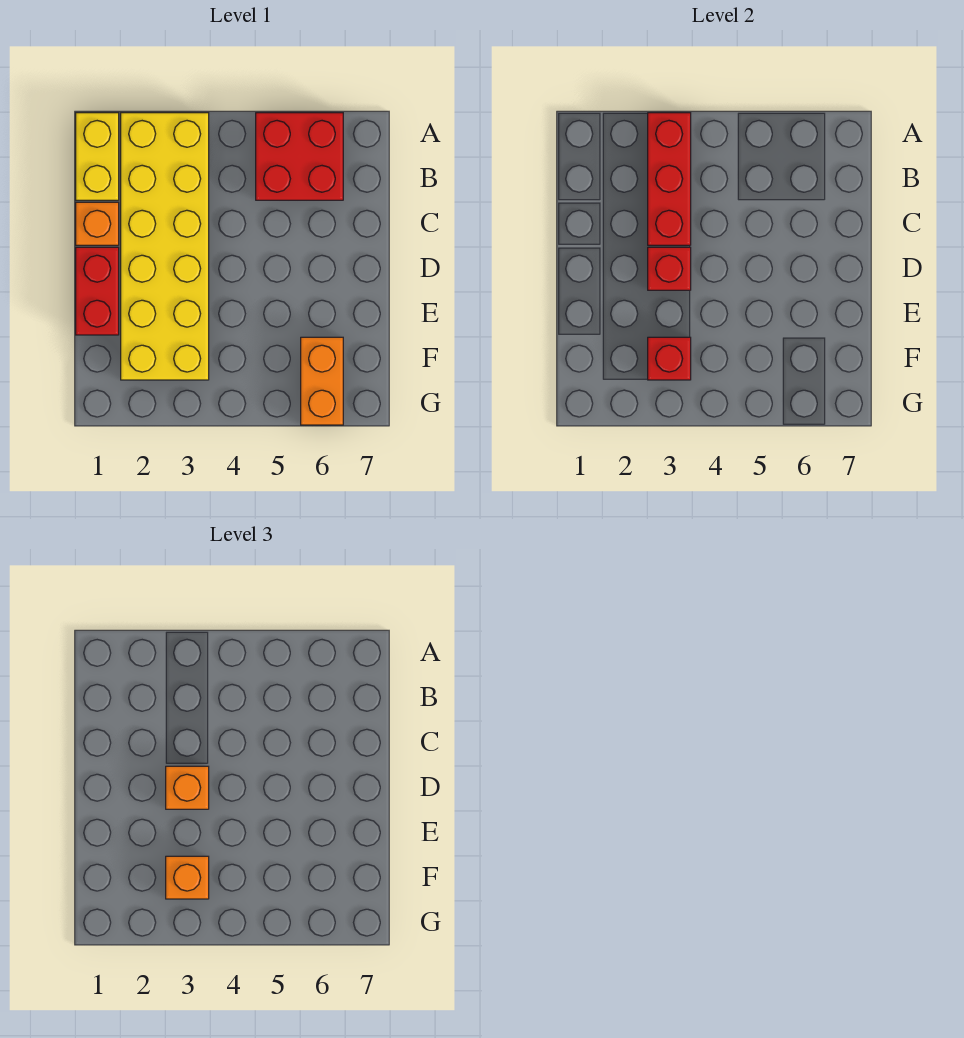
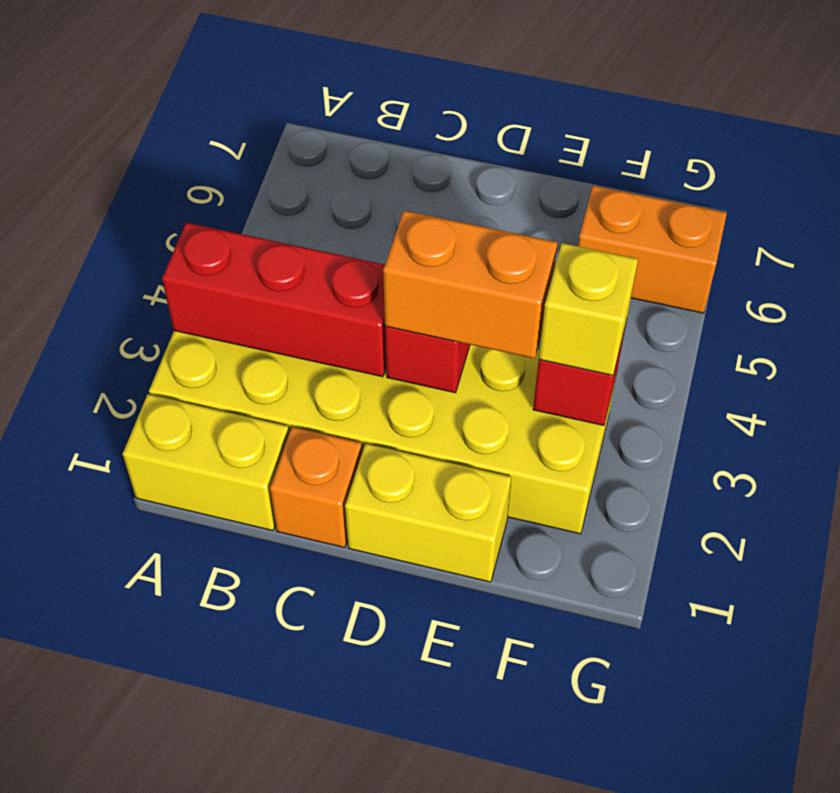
red 2x2 brick [256,113,343,200] -> none
red 1x2 brick [76,247,119,335] -> yellow 1x2 brick [345,444,511,582]
orange 1x1 brick [166,766,209,809] -> orange 1x2 brick [383,211,558,359]
orange 1x1 brick [166,856,209,899] -> yellow 1x1 brick [539,243,638,375]

